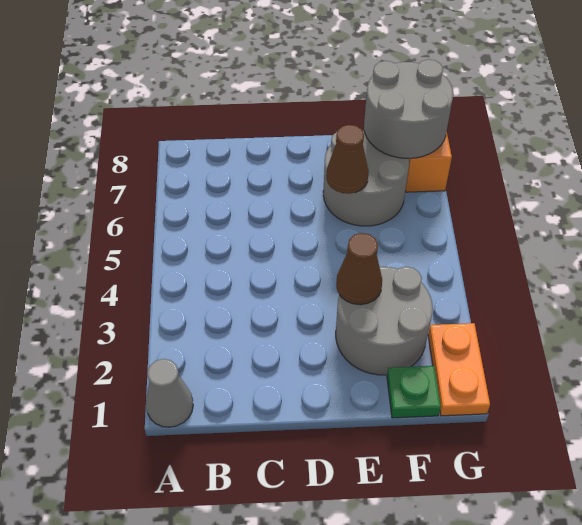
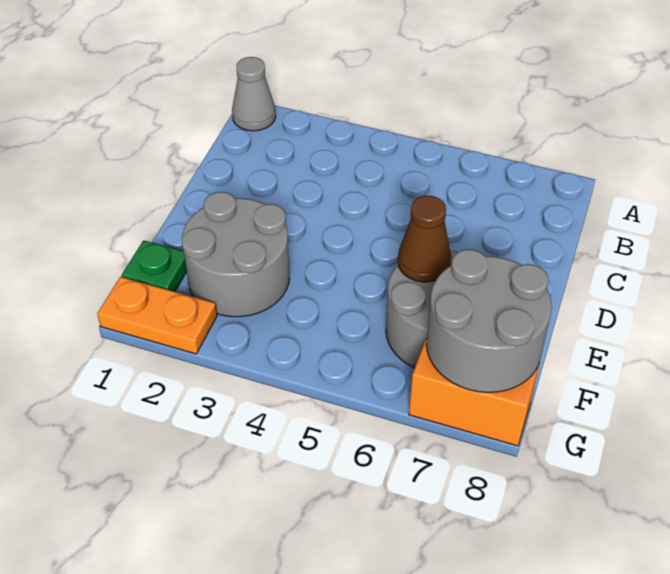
brown 1x1 cone [336,233,382,305] -> none

